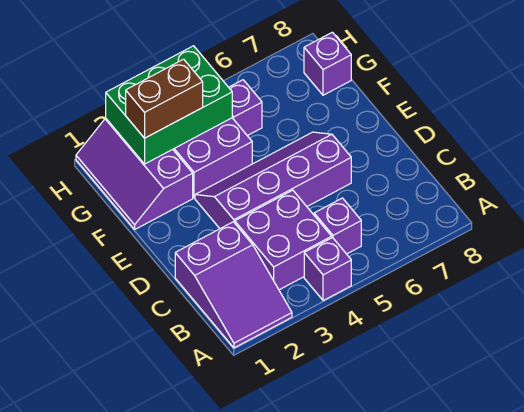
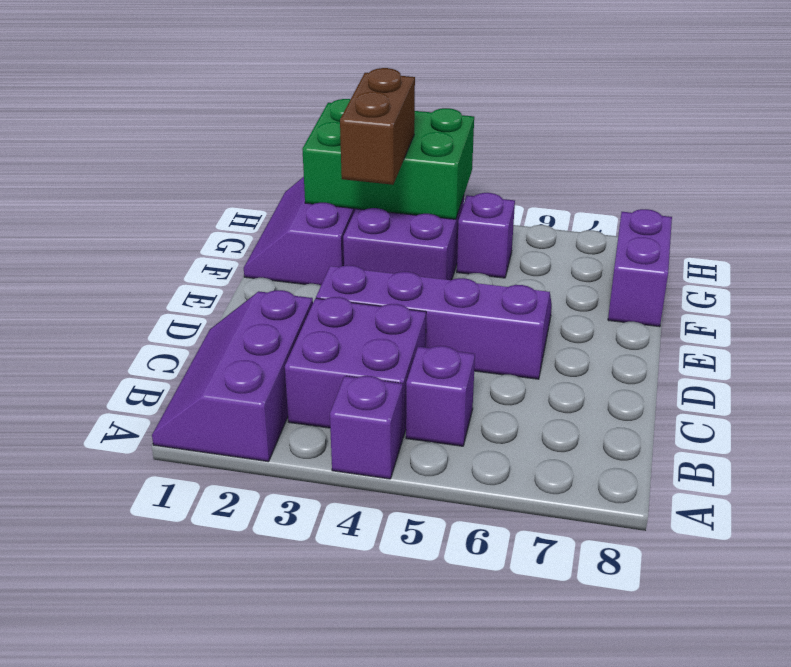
purple 2x3 slope [175,222,292,348] -> purple 2x3 slope turned to [152,290,313,462]
brown 1x2 brick [126,59,203,138] -> brown 1x2 brick turned to [340,68,415,185]
purple 1x1 brick [304,32,351,95] -> purple 1x2 brick [608,209,672,327]

